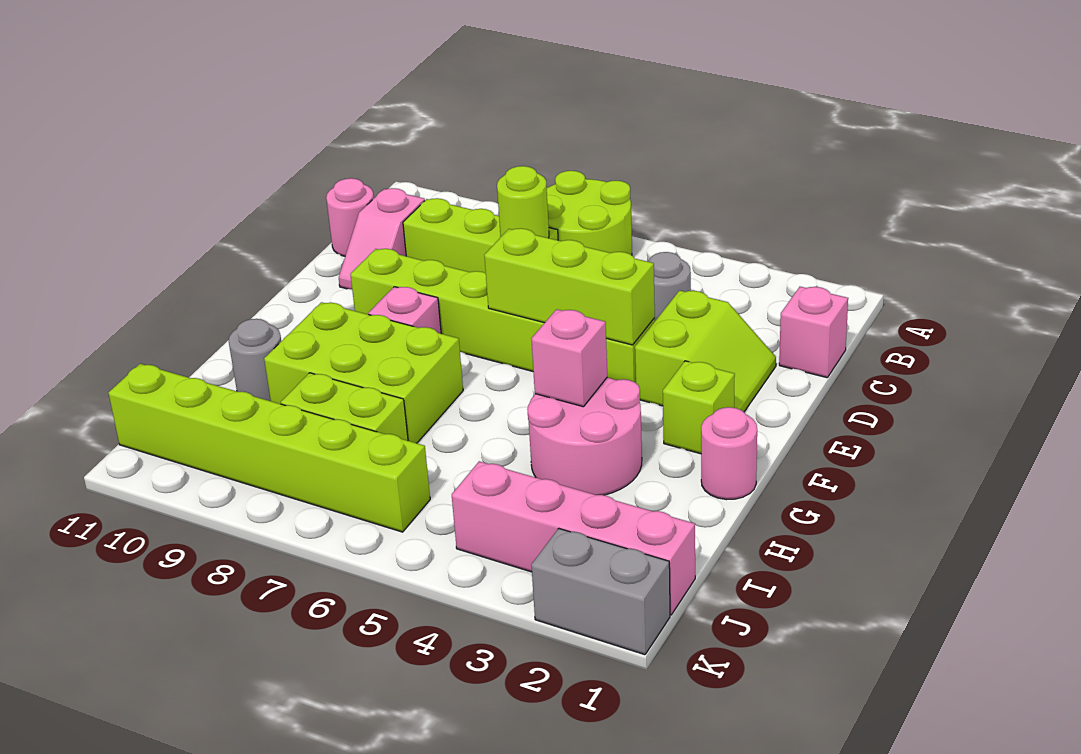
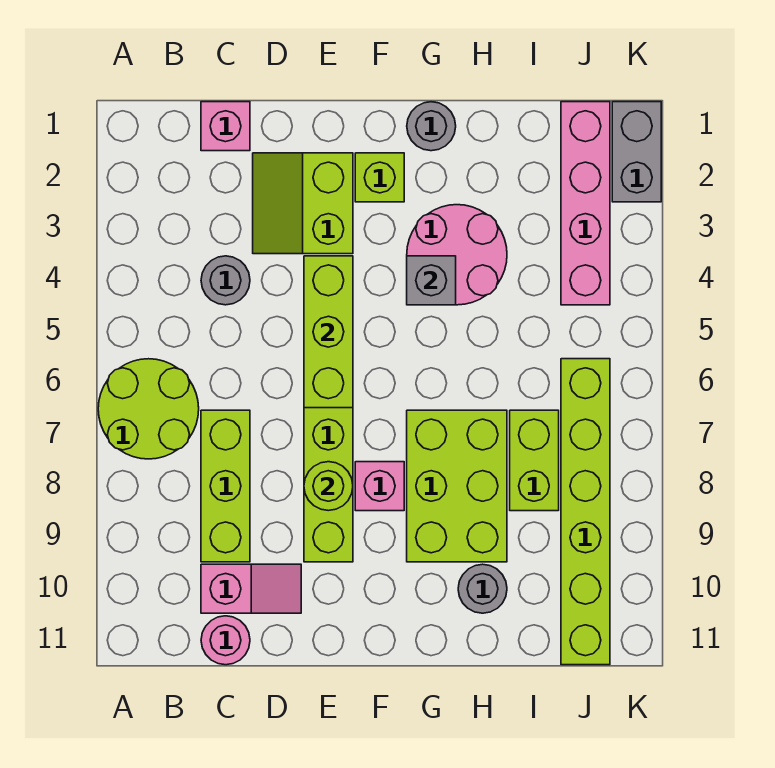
lime 1x1 round brick [497,166,549,238] -> lime 1x1 round brick moved to [304,462,353,511]
lime 2x2 slope [635,290,776,412] -> lime 2x2 slope turned to [253,153,353,254]
pink 1x1 round brick [701,407,757,500] -> grey 1x1 round brick [407,102,456,151]
pink 1x1 brick [531,309,607,407] -> grey 1x1 brick [407,256,456,305]

